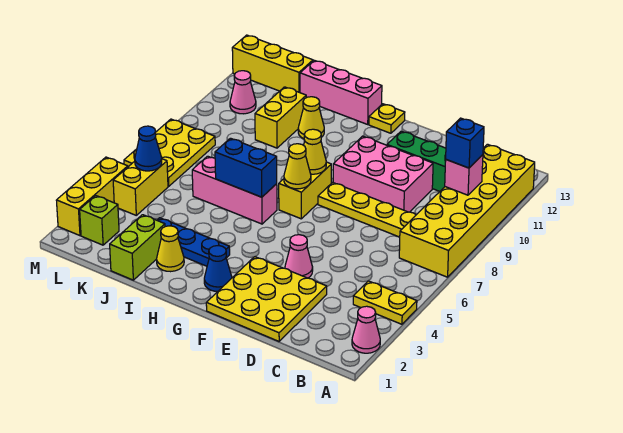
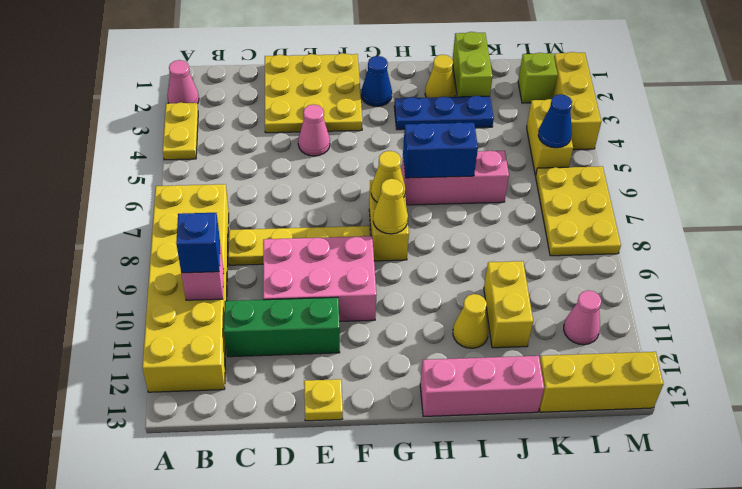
yellow 1x2 plate [353,281,417,324] -> yellow 1x2 plate turned to [163,102,198,160]
yellow 1x1 plate [369,104,405,133] -> yellow 1x1 plate moved to [304,379,343,421]

